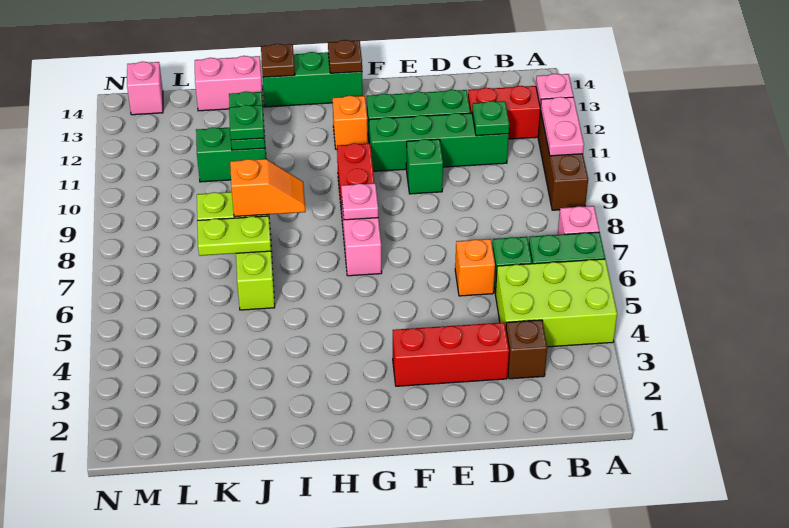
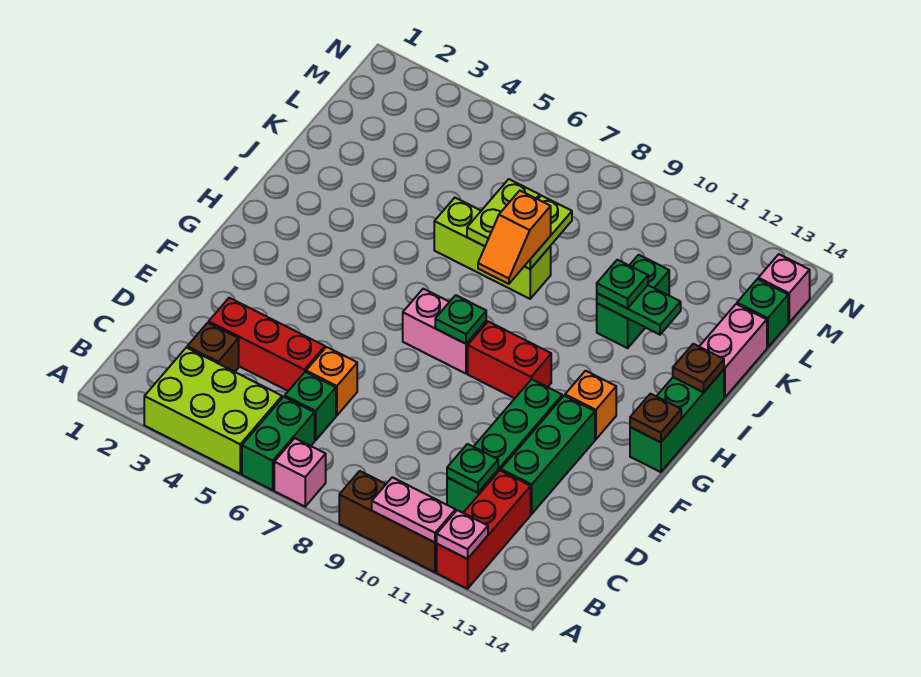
lime 2x3 brick [495,259,617,347] -> lime 2x3 brick turned to [144,347,282,474]
red 1x3 brick [393,322,509,386] -> red 1x3 brick turned to [209,298,325,391]
green 1x1 brick [406,139,443,194] -> green 1x1 brick moved to [737,279,788,348]
pink 1x1 plate [341,183,378,220] -> green 1x1 plate [435,295,486,344]

